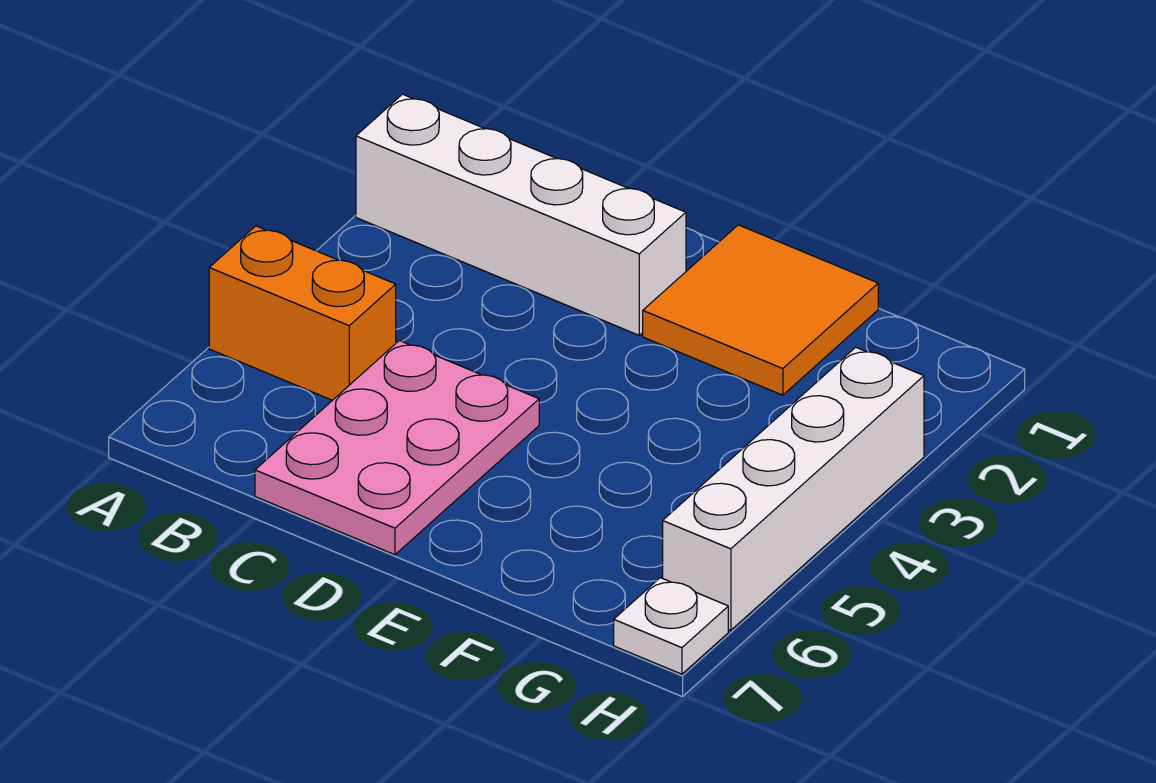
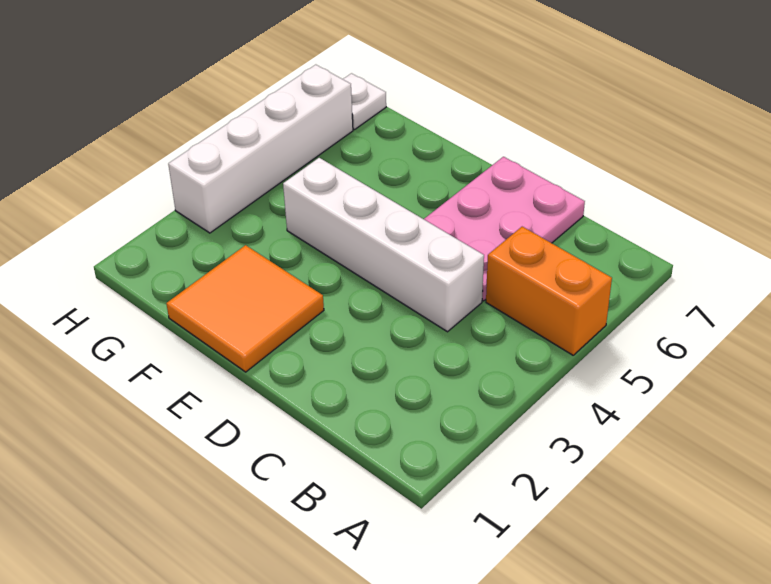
white 1x4 brick [356,94,686,335] -> white 1x4 brick moved to [283,158,484,332]

